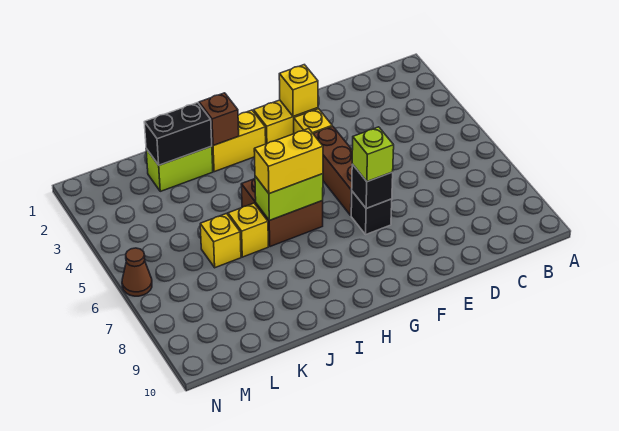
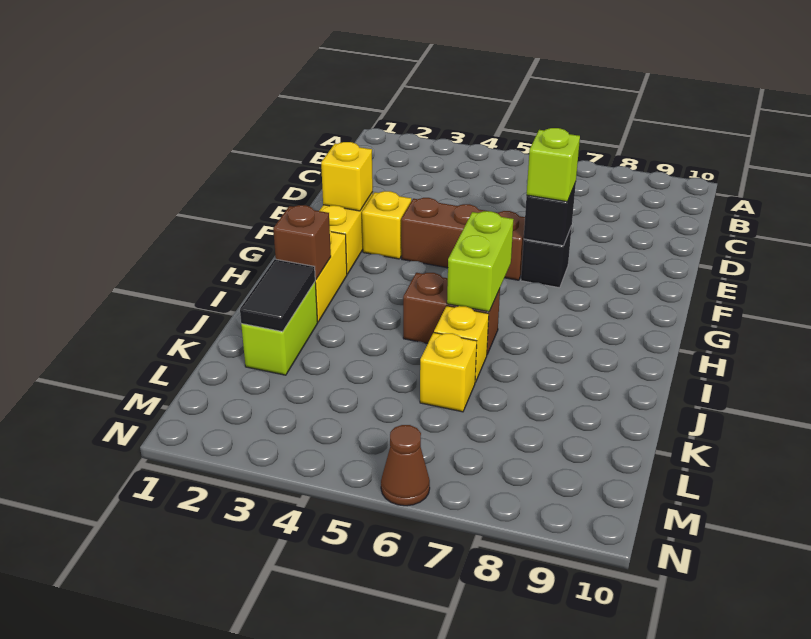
brown 2x2 brick [241,179,323,247] -> brown 1x2 brick [403,273,500,354]
yellow 1x2 brick [254,128,323,194] -> none
black 1x2 brick [144,103,212,165] -> black 1x2 tile [240,259,315,332]

